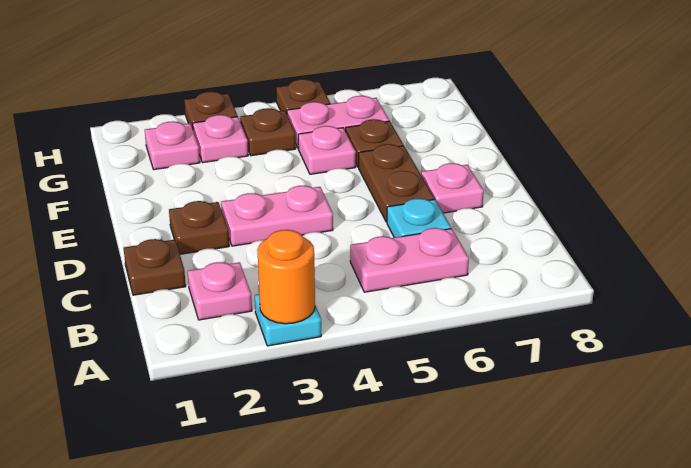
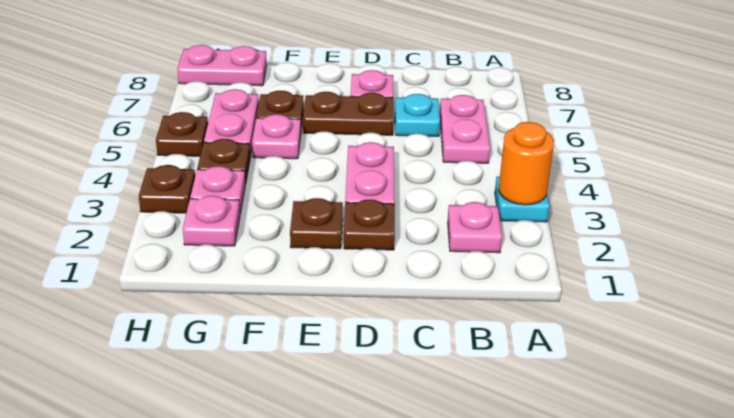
brown 1x1 plate [124,239,186,295] -> brown 1x1 plate moved to [290,198,343,249]
none -> pink 1x2 plate [178,45,267,86]

